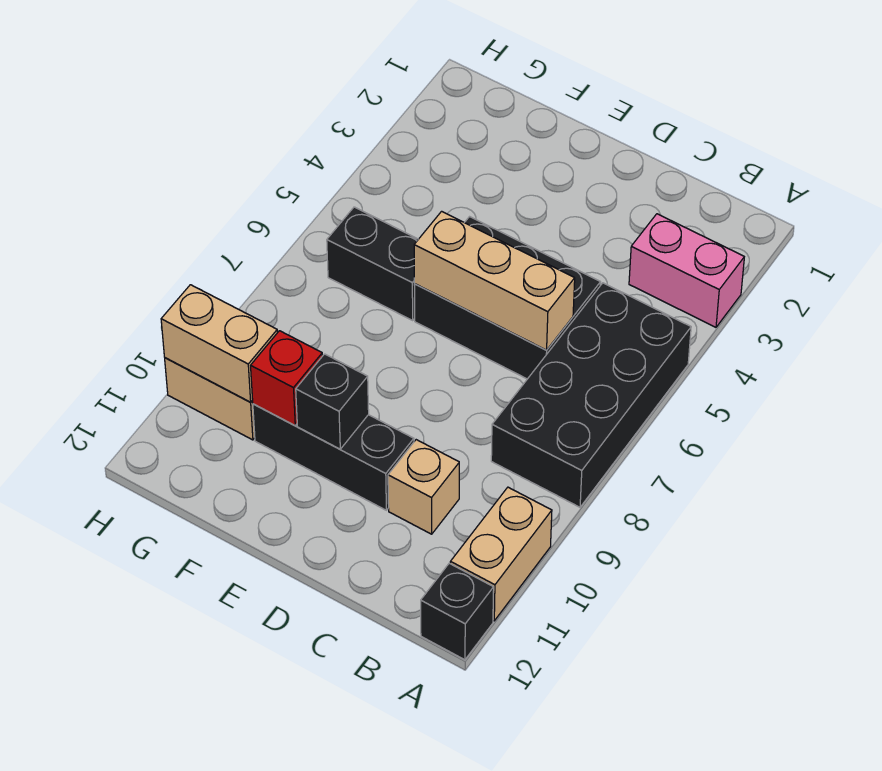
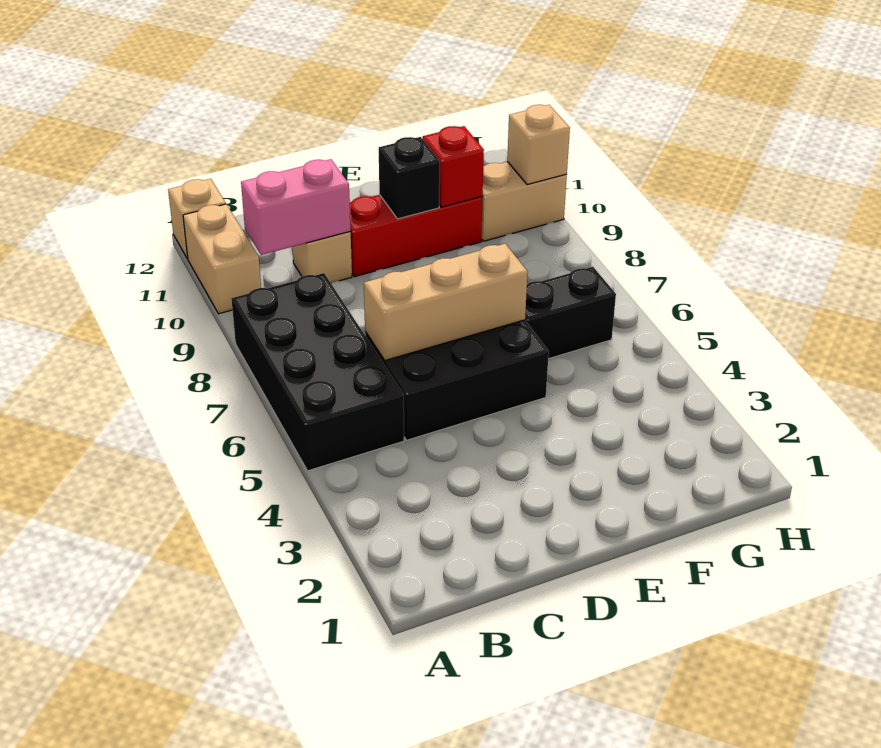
pink 1x2 brick [629,214,744,327] -> pink 1x2 brick moved to [241,159,351,255]
black 1x1 brick [421,563,494,660] -> tan 1x1 brick [168,179,226,259]
black 1x3 brick [253,404,414,510] -> red 1x3 brick [350,195,483,277]
tan 1x2 brick [161,285,277,402] -> tan 1x1 brick [507,105,570,185]

